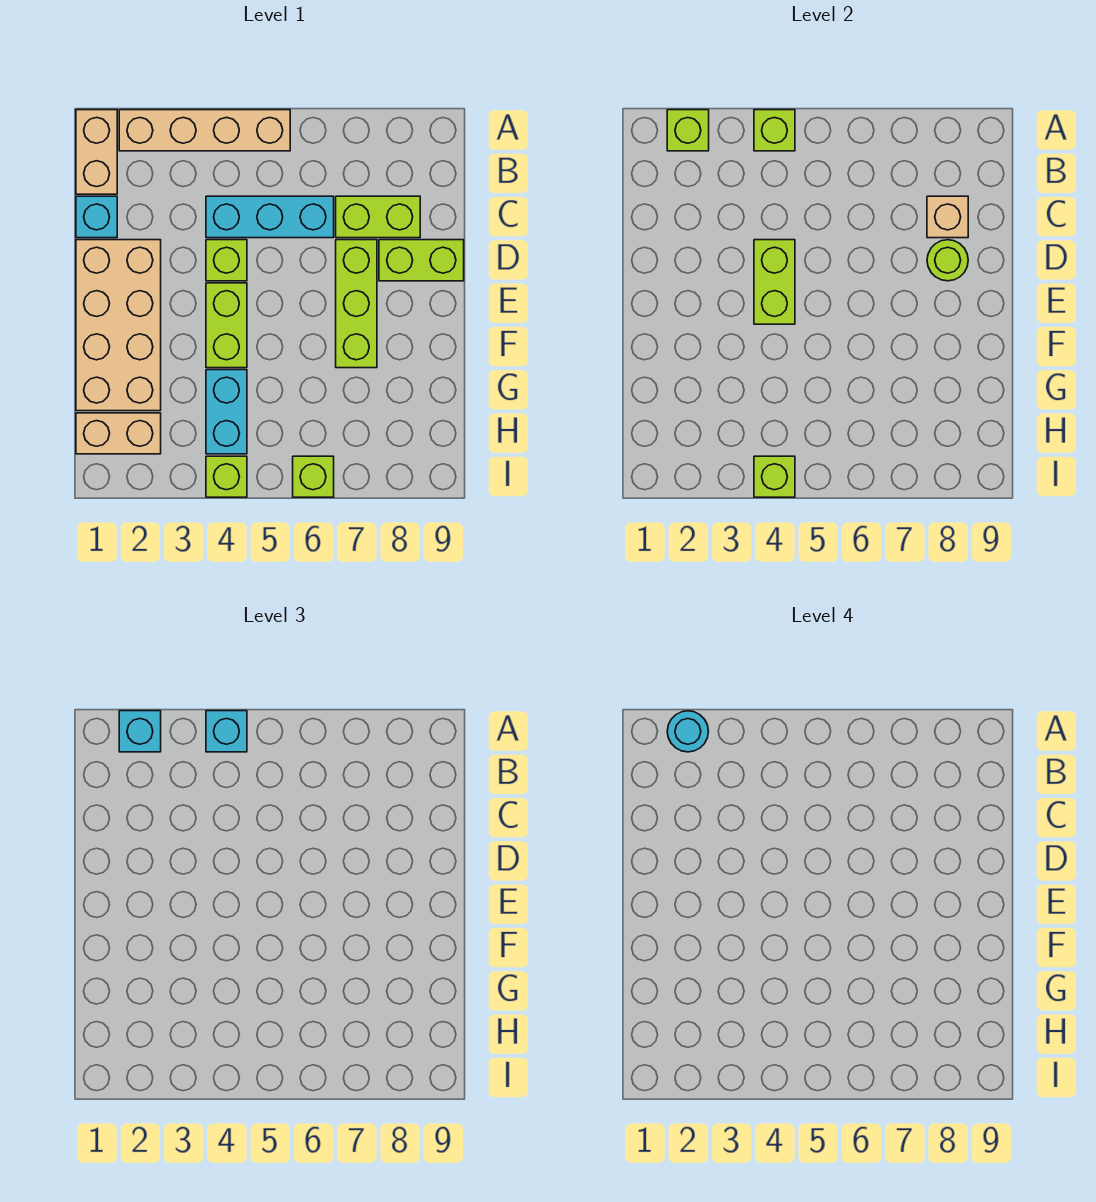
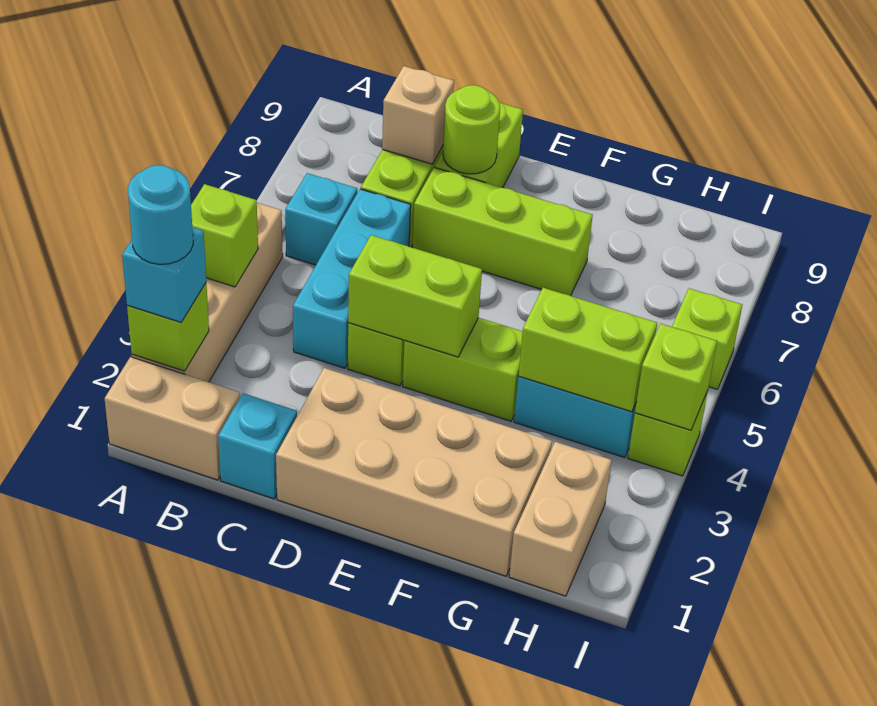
cyan 1x1 brick [206,711,247,752] -> cyan 1x1 brick moved to [285,173,357,265]
none -> lime 1x2 brick [518,288,657,412]

